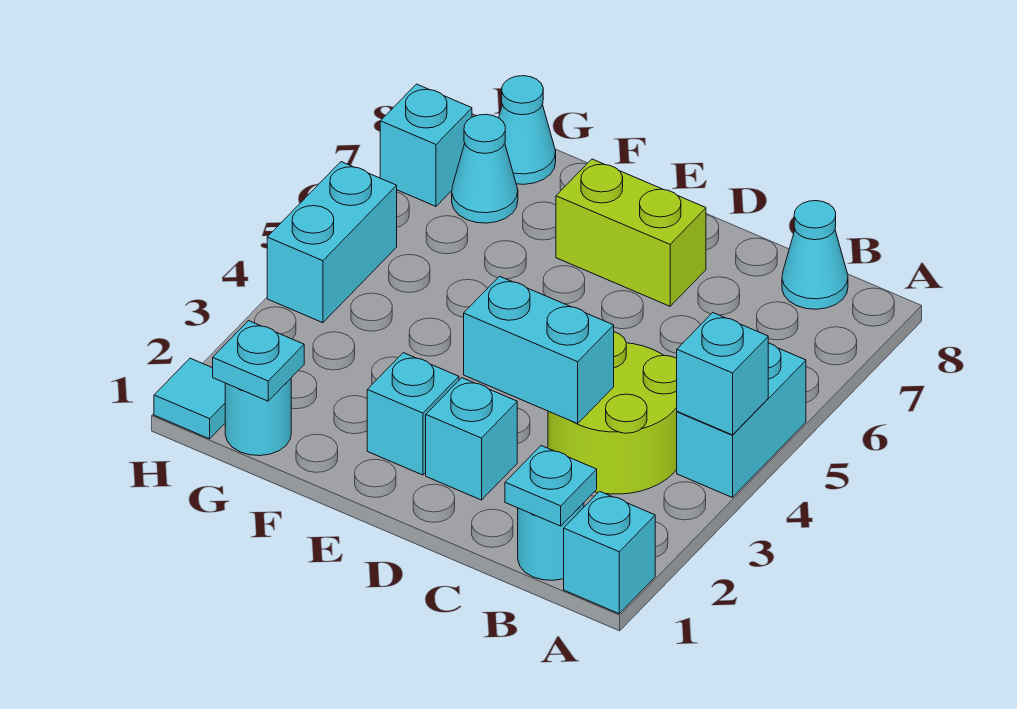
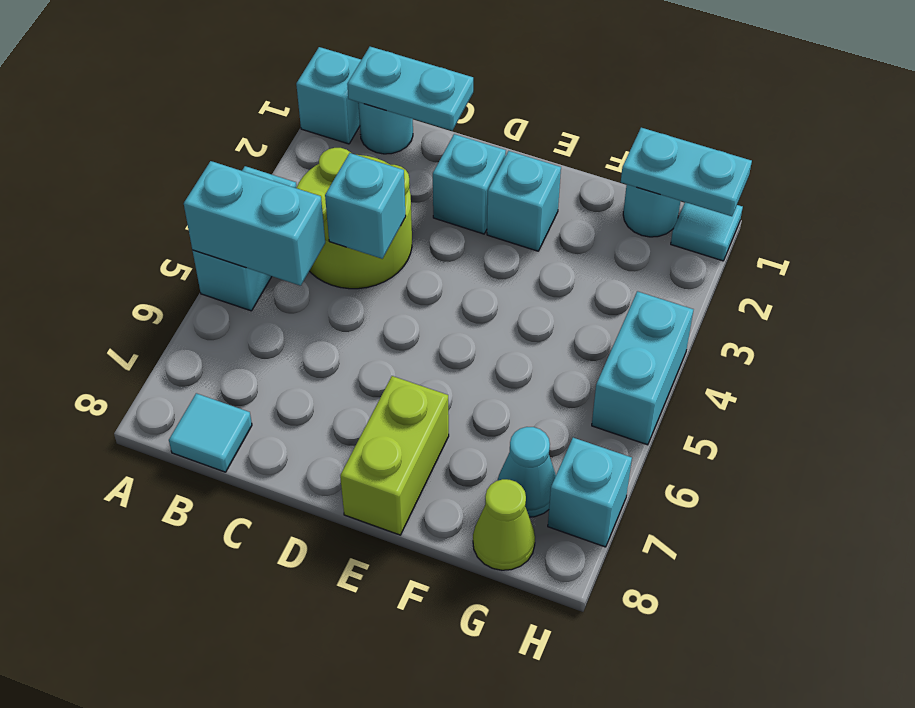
cyan 1x1 brick [677,313,768,435] -> cyan 1x1 brick moved to [325,153,406,259]
cyan 1x1 plate [505,446,597,526] -> cyan 1x2 plate [347,47,473,131]
cyan 1x1 cone [782,201,848,309] -> cyan 1x1 tile [169,393,252,472]
cyan 1x2 brick [464,276,614,424] -> cyan 1x2 brick moved to [184,161,325,286]
lime 1x2 brick [556,159,706,306] -> lime 1x2 brick turned to [340,376,449,535]
cyan 1x1 plate [213,321,304,401] -> cyan 1x2 plate [621,128,752,216]
cyan 1x1 cone [499,76,556,184] -> lime 1x1 cone [473,479,535,570]

